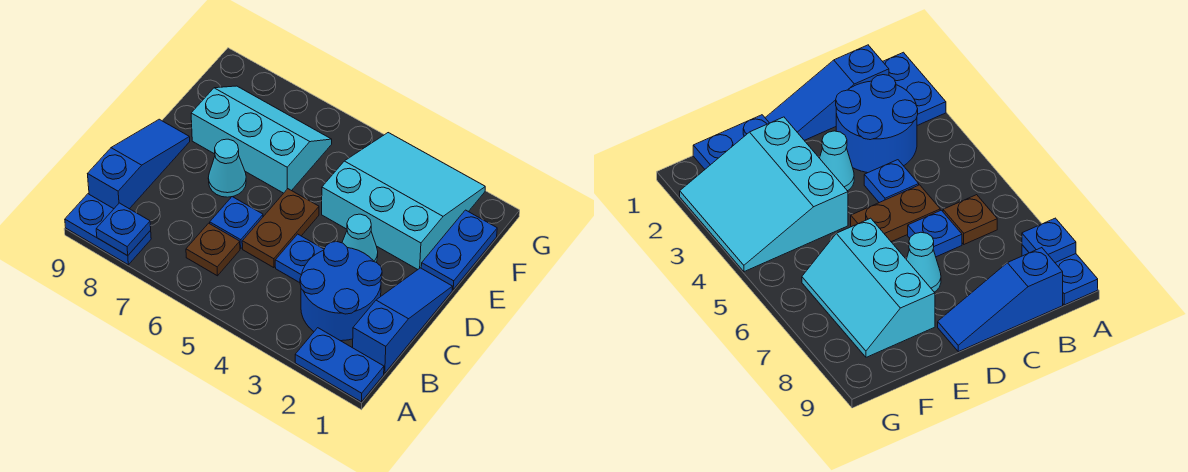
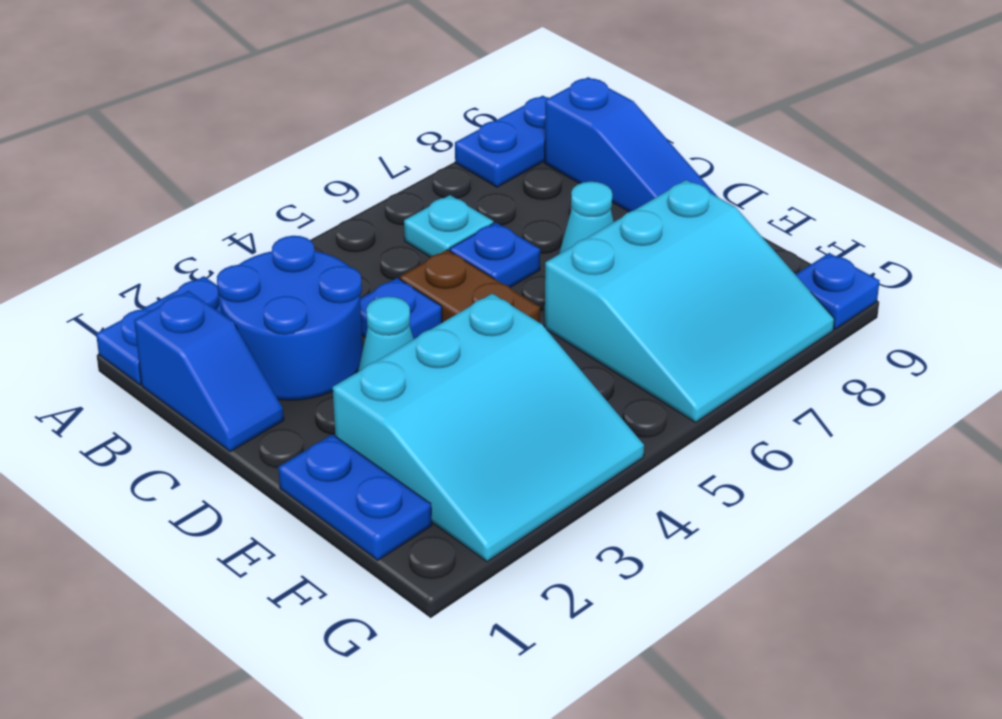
blue 1x1 plate [96,203,151,256] -> blue 1x1 plate moved to [795,253,880,329]
blue 1x3 slope [353,268,452,373] -> blue 1x2 slope [134,291,284,452]
brown 1x1 plate [186,223,240,276] -> cyan 1x1 plate [404,195,493,257]
cyan 2x3 slope [191,86,332,193] -> cyan 3x3 slope [545,180,834,422]

